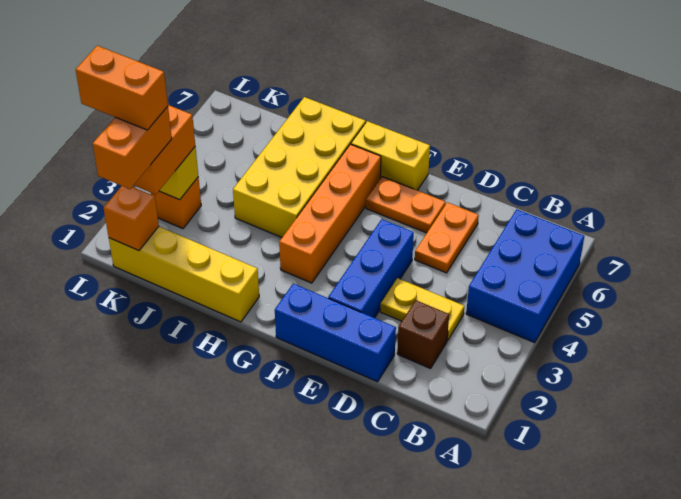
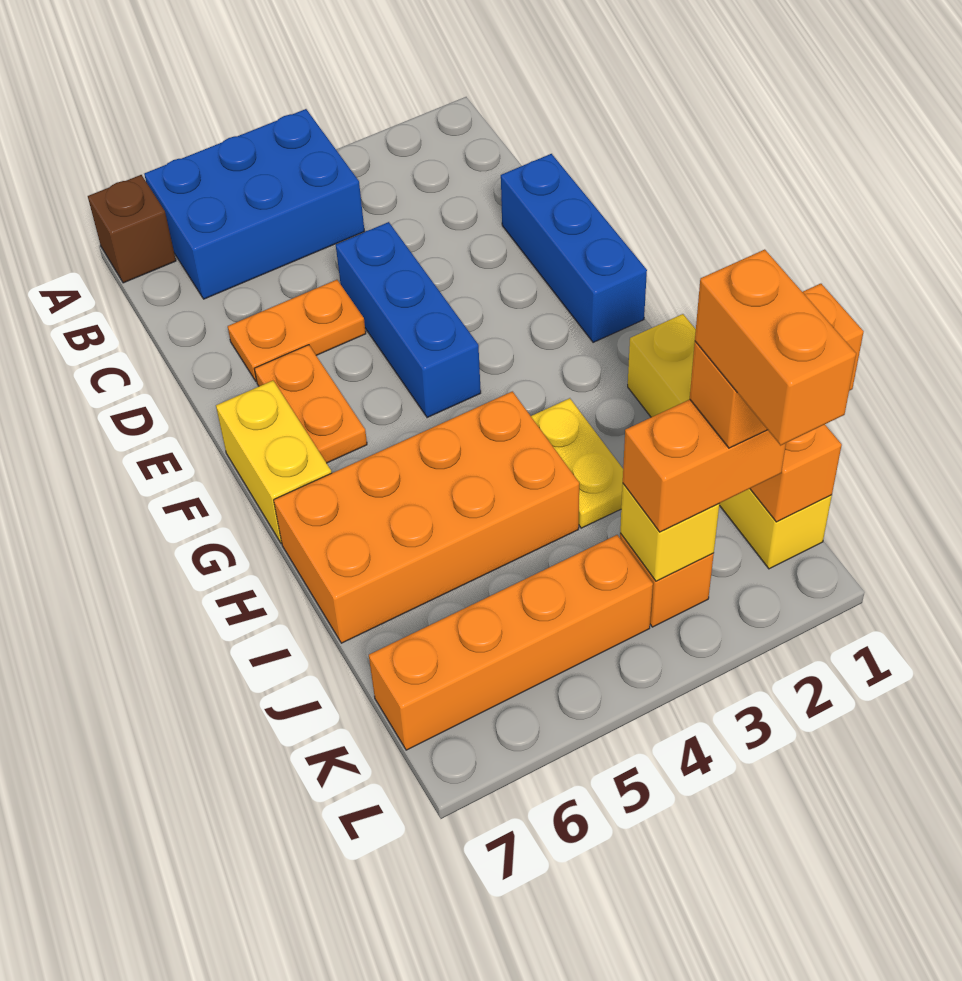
brown 1x1 brick [397,300,449,369] -> brown 1x1 brick moved to [88,175,176,283]
yellow 1x2 plate [380,278,464,341] -> yellow 1x2 plate moved to [531,398,623,528]
blue 1x3 brick [328,219,414,318] -> blue 1x3 brick turned to [336,222,481,418]
orange 1x4 brick [279,144,381,283] -> orange 1x4 brick moved to [369,535,653,750]
yellow 2x4 brick [233,97,366,237] -> orange 2x4 brick [274,391,579,643]

